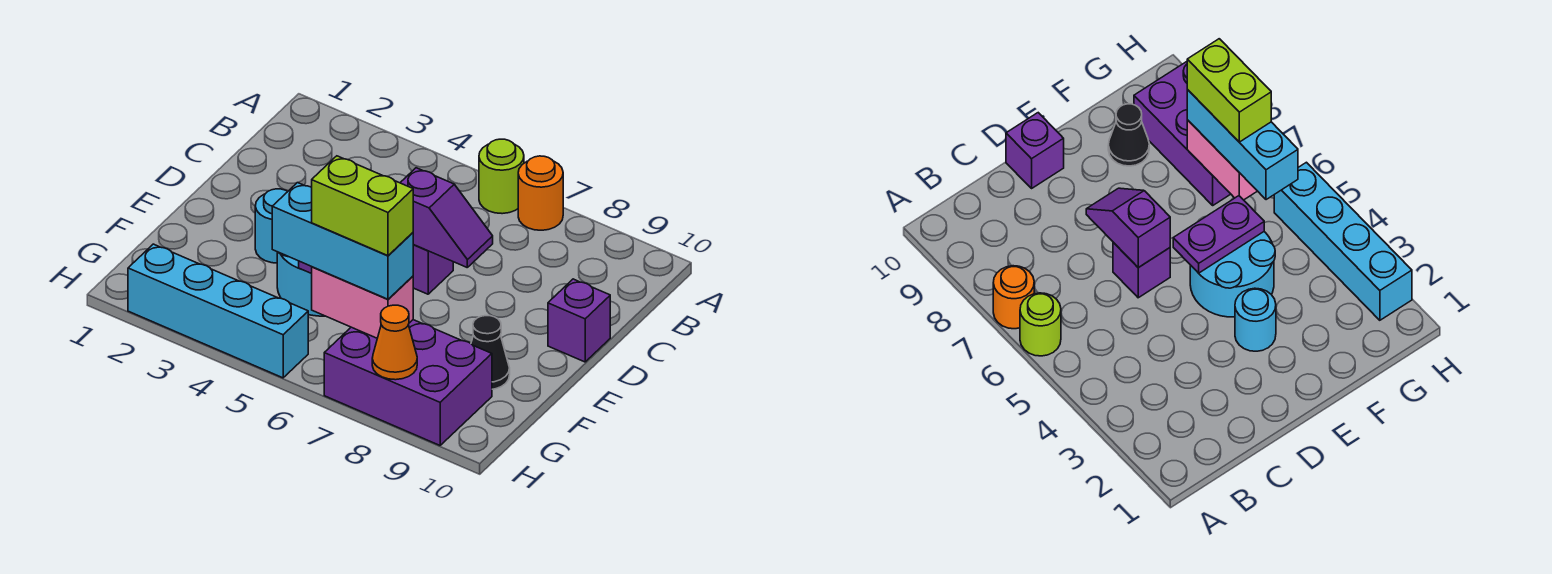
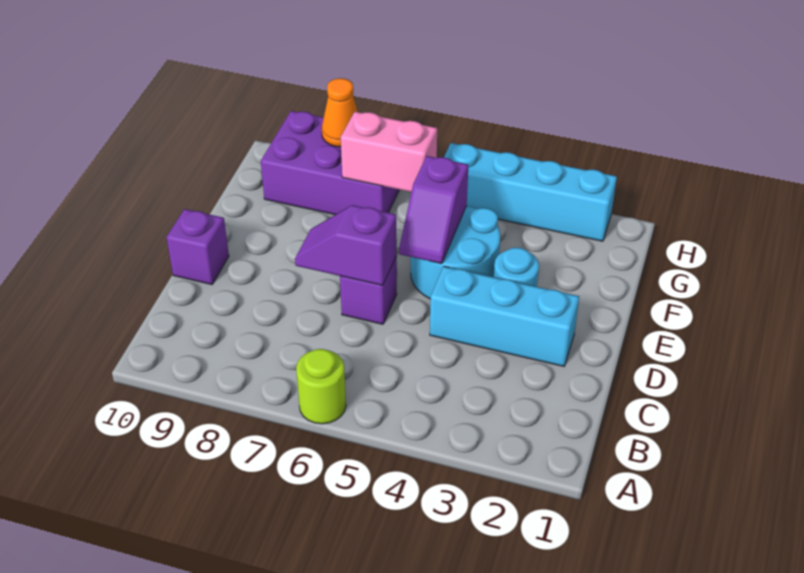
orange 1x1 round brick [518,156,563,230] -> none
purple 1x2 plate [1173,196,1264,273] -> purple 1x2 slope [399,156,468,264]
black 1x1 cone [471,316,510,389] -> none
cyan 1x3 brick [272,183,413,299] -> cyan 1x3 brick moved to [430,266,579,366]
lime 1x2 brick [312,156,413,256] -> none

